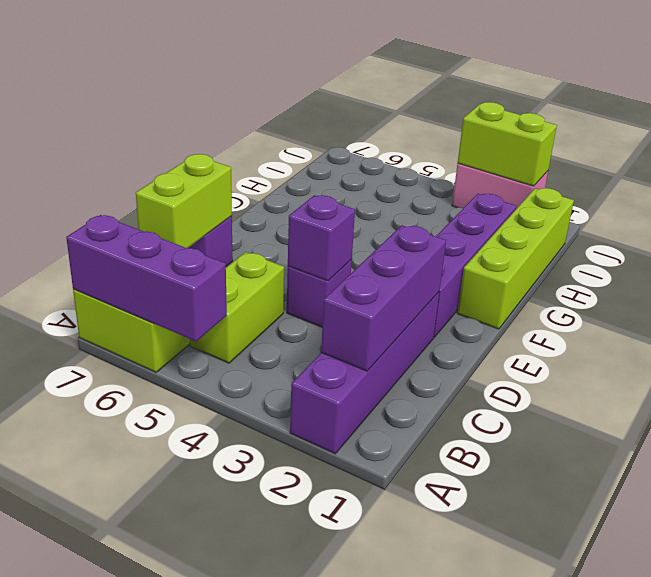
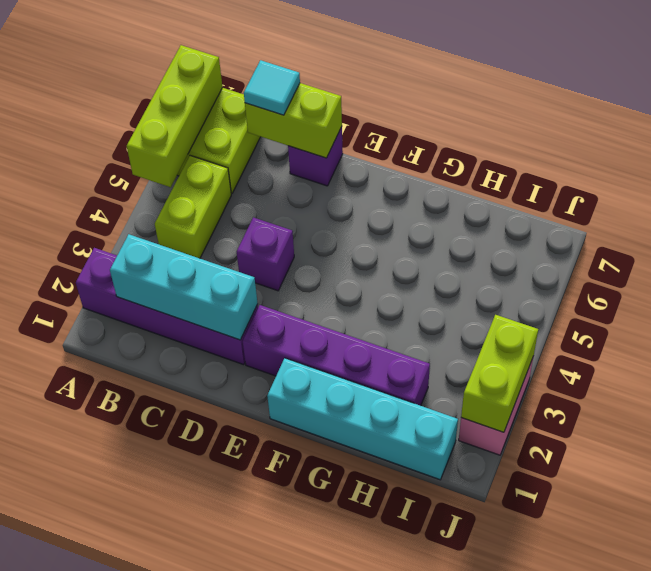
purple 1x3 brick [66,215,227,341] -> lime 1x3 brick [127,45,223,187]
purple 1x3 brick [321,225,446,371] -> cyan 1x3 brick [110,234,258,340]
lime 1x2 brick [190,252,284,363] -> lime 1x2 brick turned to [155,156,231,258]
none -> cyan 1x1 tile [244,60,300,115]
purple 1x1 brick [288,195,355,281] -> none
lime 1x4 brick [457,188,574,329] -> cyan 1x4 brick [267,358,458,480]

